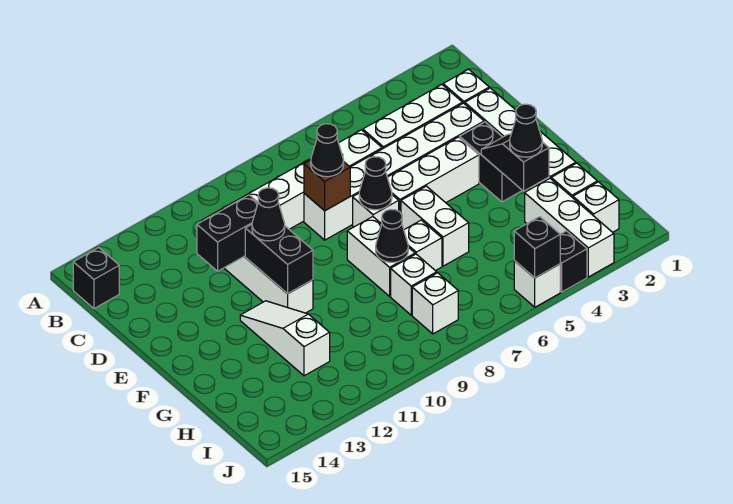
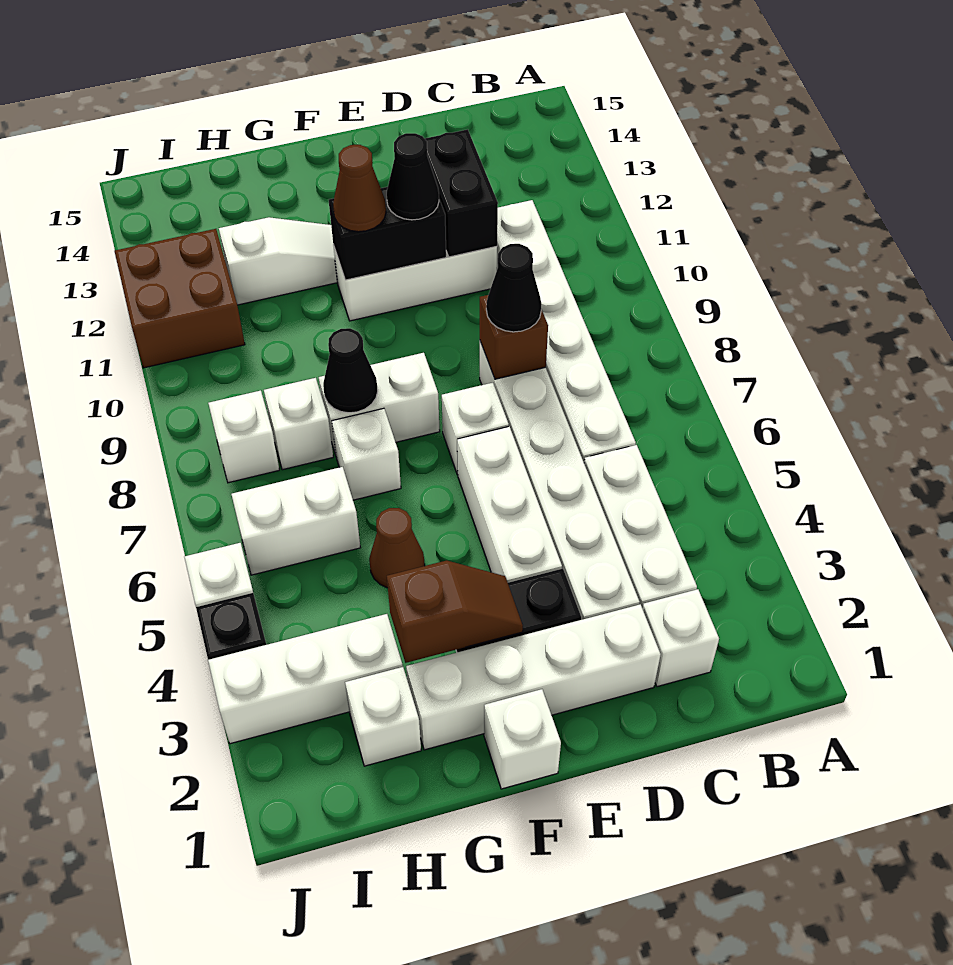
black 1x1 brick [73,248,119,309] -> none
black 1x1 cone [359,157,392,210] -> none
black 1x2 slope [481,134,549,191] -> brown 1x2 slope [387,561,523,663]
white 1x2 brick [401,186,469,266] -> white 1x2 brick moved to [231,467,360,575]
none -> brown 1x1 cone [333,145,386,232]
black 1x1 cone [510,104,542,157] -> none
none -> brown 1x1 cone [369,508,425,588]
white 1x1 brick [573,182,619,232] -> white 1x1 brick moved to [484,689,561,789]
none -> brown 2x2 brick [115,229,245,368]
black 1x1 brick [514,217,560,278] -> none

